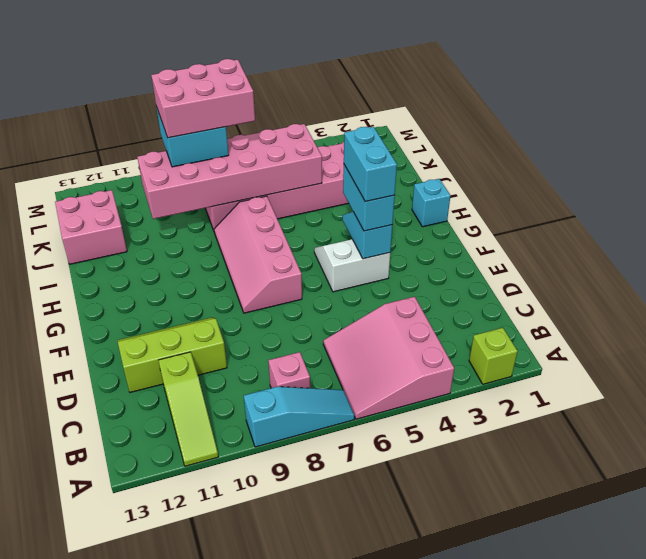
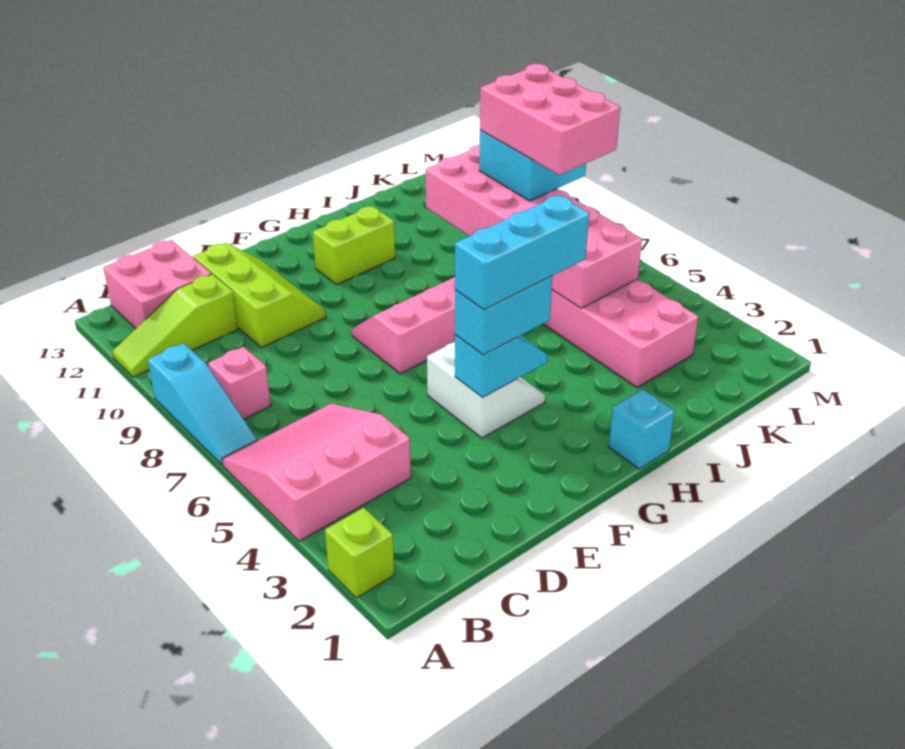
cyan 1x2 brick [344,127,397,202] -> cyan 1x3 brick [455,195,589,310]
none -> lime 1x2 brick [313,206,395,284]
pink 2x2 brick [55,190,127,264] -> pink 2x2 brick moved to [104,240,211,328]

